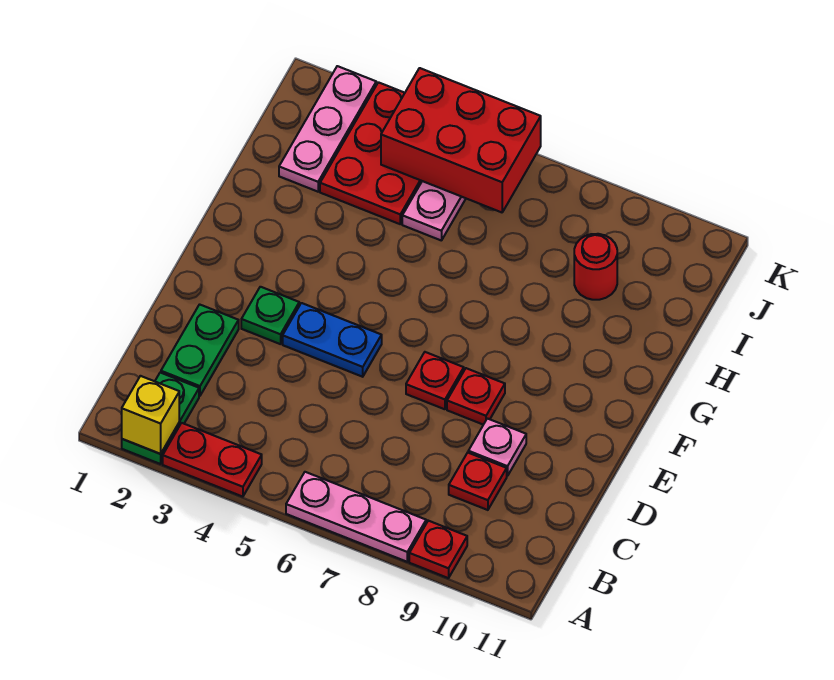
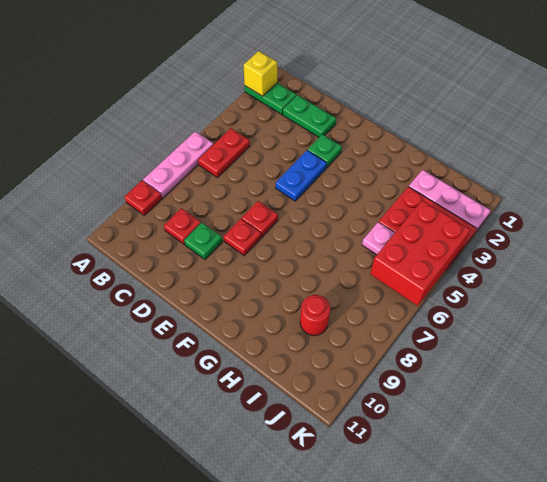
red 1x2 plate [163,423,262,497] -> red 1x2 plate moved to [198,128,250,178]
pink 1x1 plate [468,418,526,476] -> green 1x1 plate [184,223,222,259]

